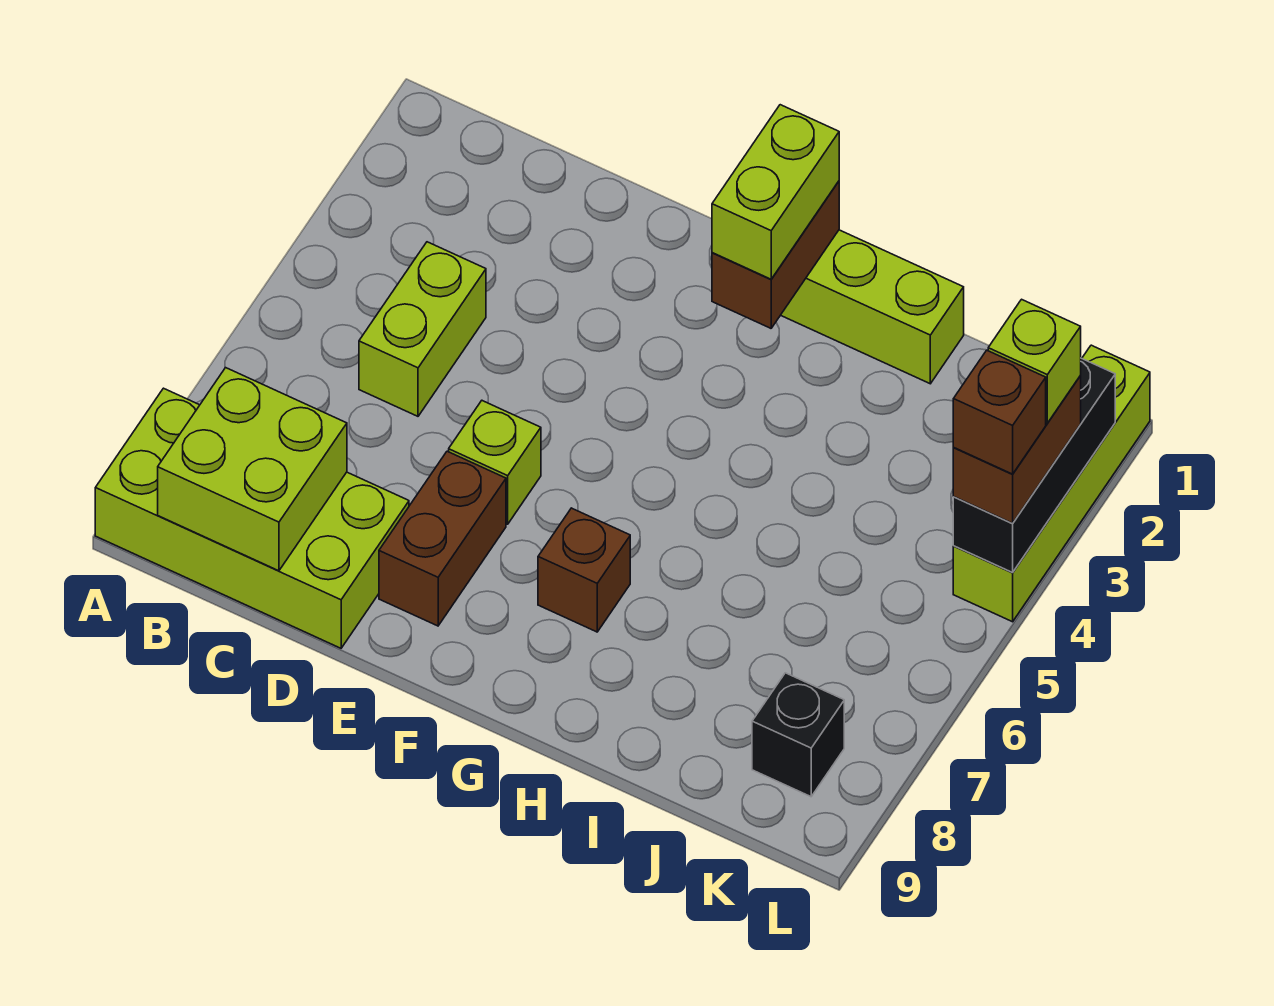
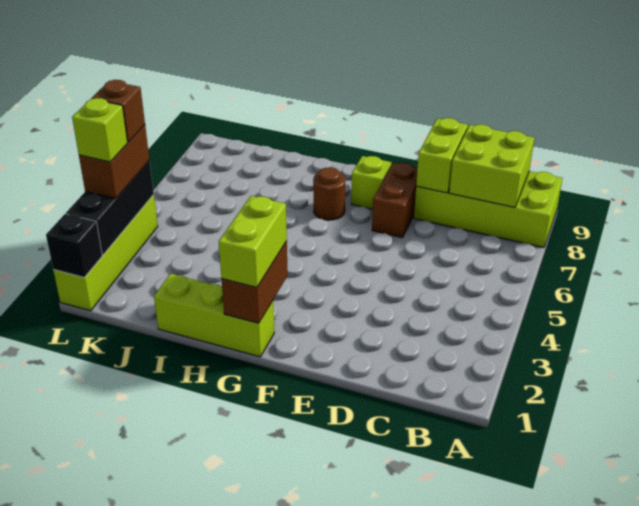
lime 1x2 brick [359,242,486,416] -> lime 1x2 brick moved to [416,118,468,193]
lime 1x1 brick [449,401,541,524] -> lime 1x1 brick moved to [351,156,392,209]
brown 1x1 brick [538,508,630,632] -> brown 1x1 round brick [313,167,345,220]
black 1x1 brick [752,673,844,797] -> black 1x1 brick moved to [46,214,102,278]

